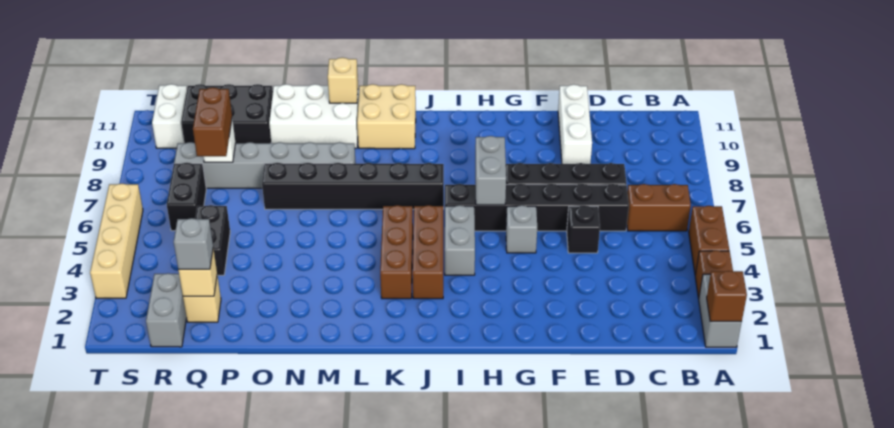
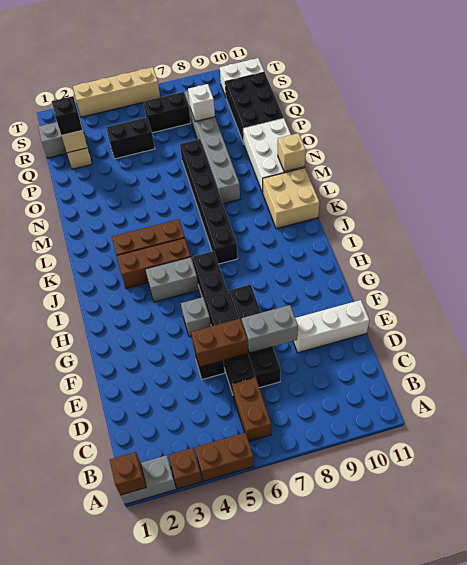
grey 1x2 brick [475,136,506,205] -> grey 1x2 brick moved to [242,305,298,353]
grey 1x1 brick [174,218,213,269] -> black 1x1 brick [52,96,82,135]
brown 1x2 brick [193,87,232,156] -> brown 1x2 brick moved to [191,319,248,367]

